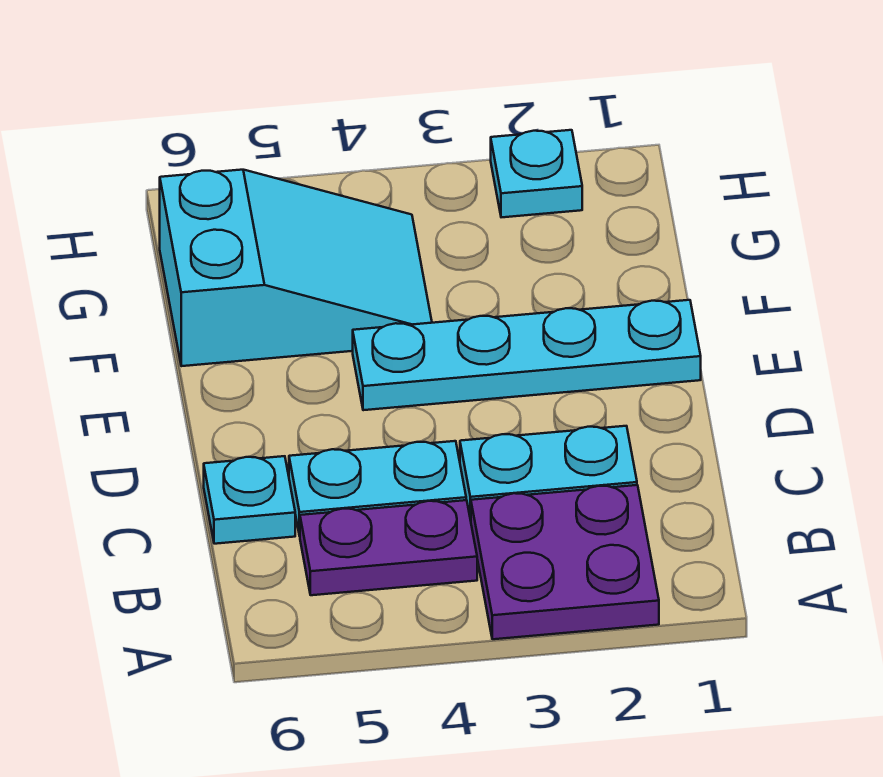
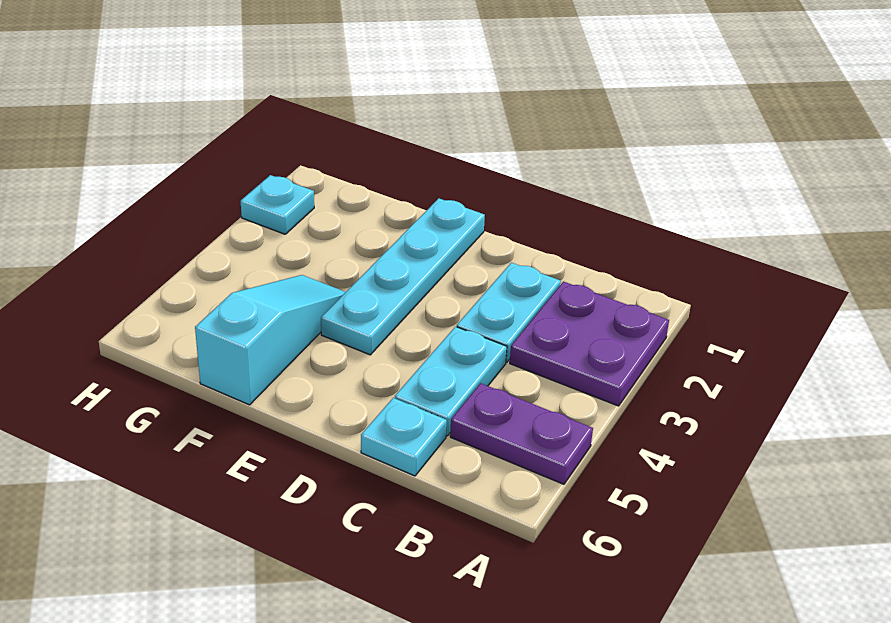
purple 1x2 plate [300,500,477,595] -> purple 1x2 plate turned to [450,383,593,484]
cyan 2x3 slope [160,170,432,366] -> cyan 1x3 slope [195,275,345,405]

